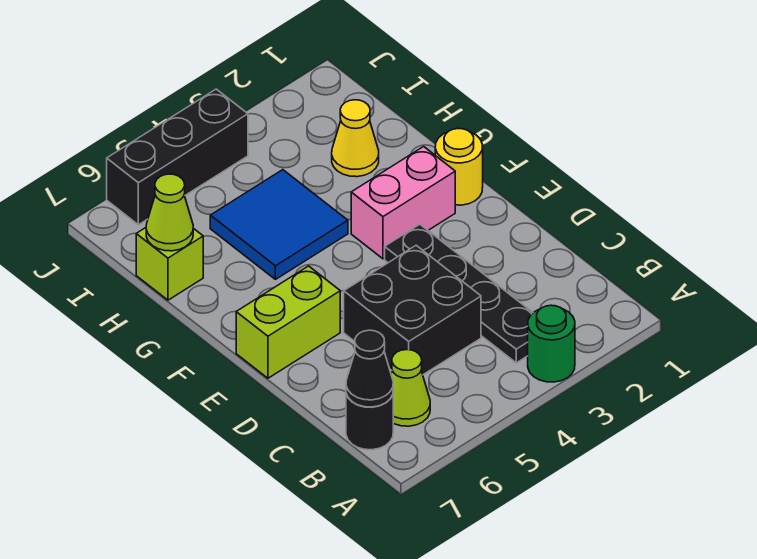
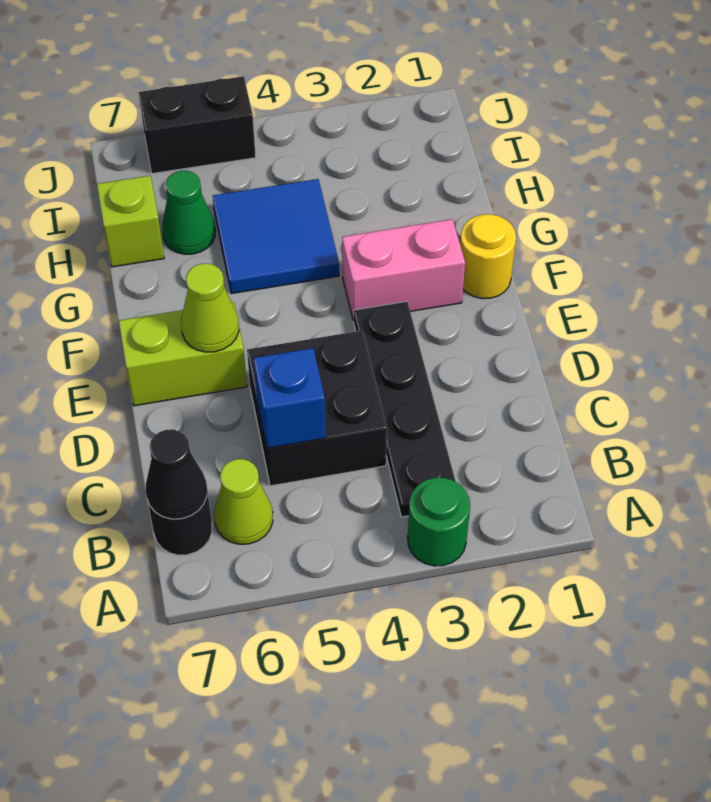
none -> blue 1x1 brick [254,348,326,448]
yellow 1x1 cone [332,100,379,177] -> none
none -> green 1x1 cone [162,171,215,254]
lime 1x1 cone [146,174,193,251] -> lime 1x1 cone moved to [181,263,239,352]
black 1x3 brick [107,89,248,225] -> black 1x2 brick [138,76,256,174]

